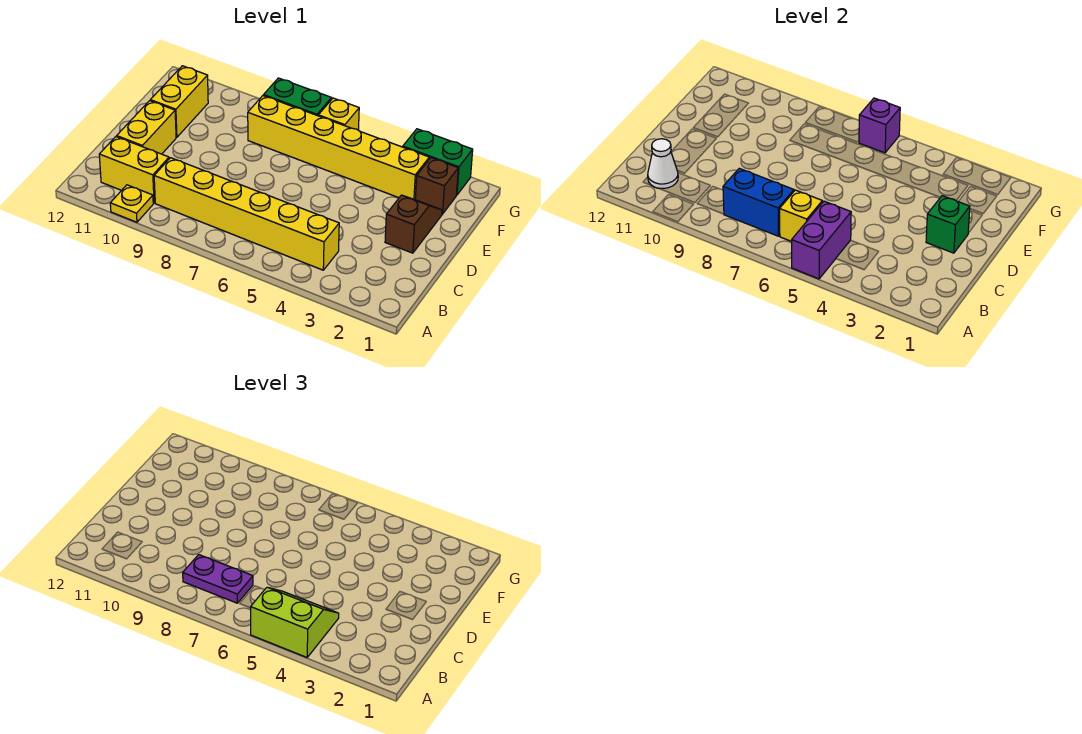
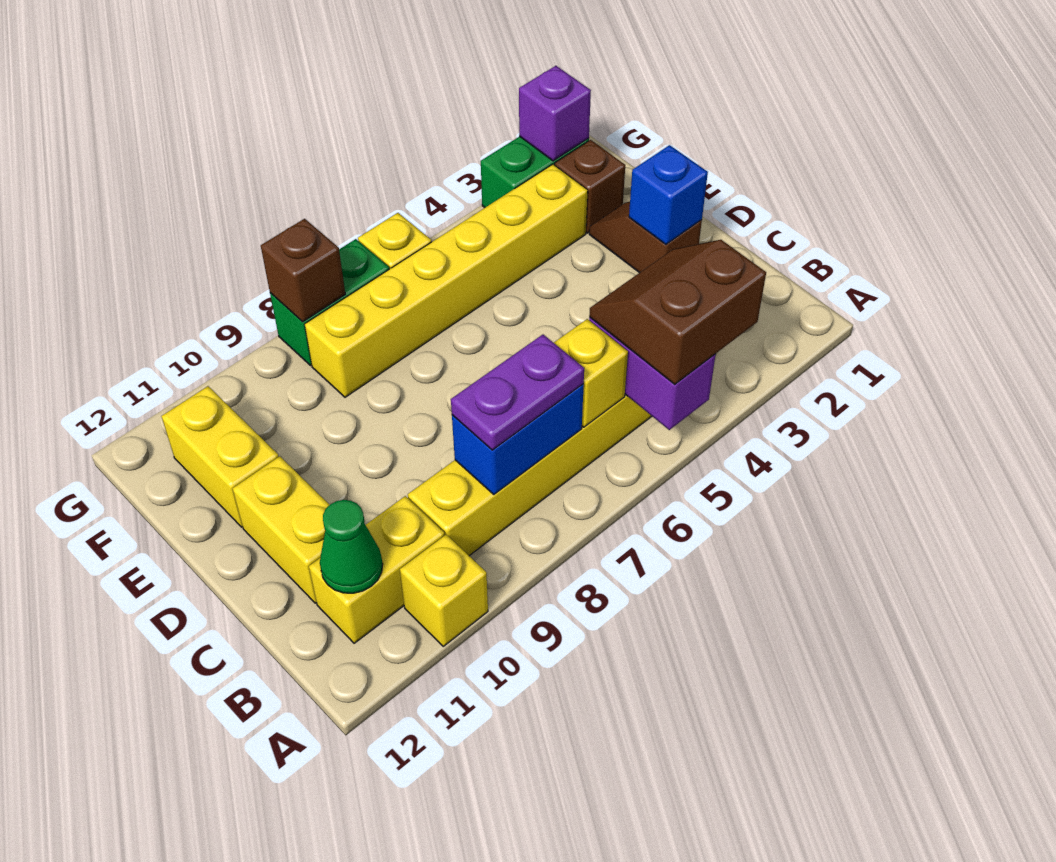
lime 2x2 slope [251,587,339,657] -> brown 2x2 slope [589,240,766,384]
yellow 1x1 plate [110,185,153,222] -> yellow 1x1 brick [400,535,488,646]
white 1x1 cone [648,139,678,189] -> green 1x1 cone [320,500,383,593]
green 1x1 brick [926,196,970,253] -> blue 1x1 brick [629,145,708,244]
purple 1x1 brick [859,98,900,153] -> purple 1x1 brick moved to [519,66,591,161]
none -> brown 1x1 brick [261,219,345,322]

